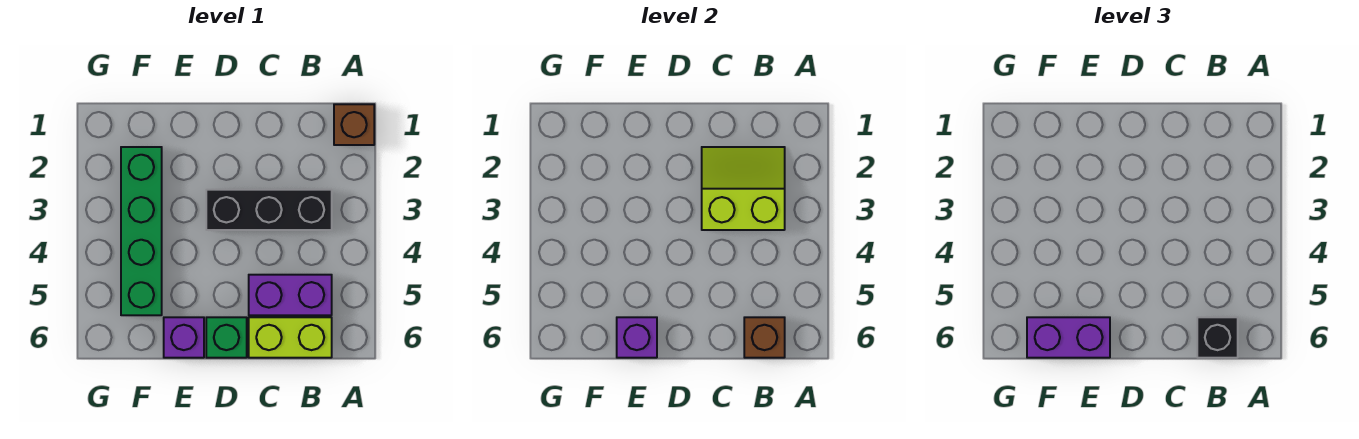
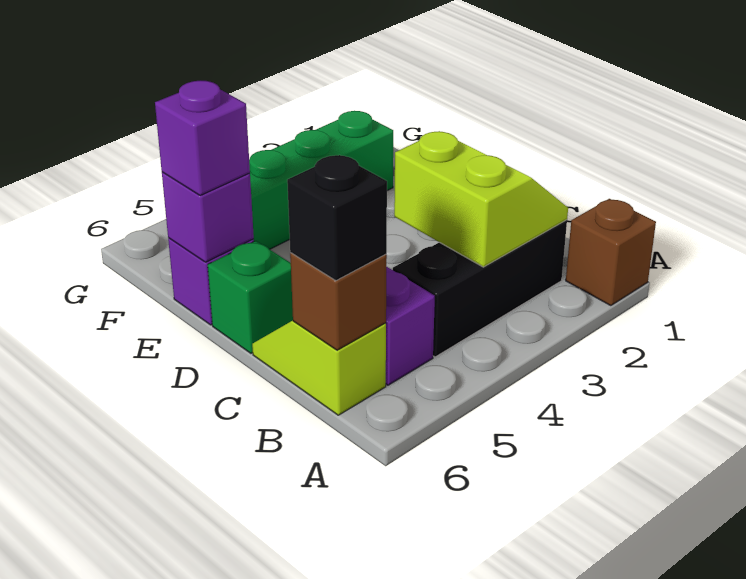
black 1x3 brick [206,190,332,230] -> black 1x3 brick turned to [393,220,567,357]
lime 1x2 brick [249,317,332,358] -> lime 1x2 slope [252,321,386,415]
purple 1x2 brick [1027,317,1110,358] -> purple 1x1 brick [155,80,250,196]

